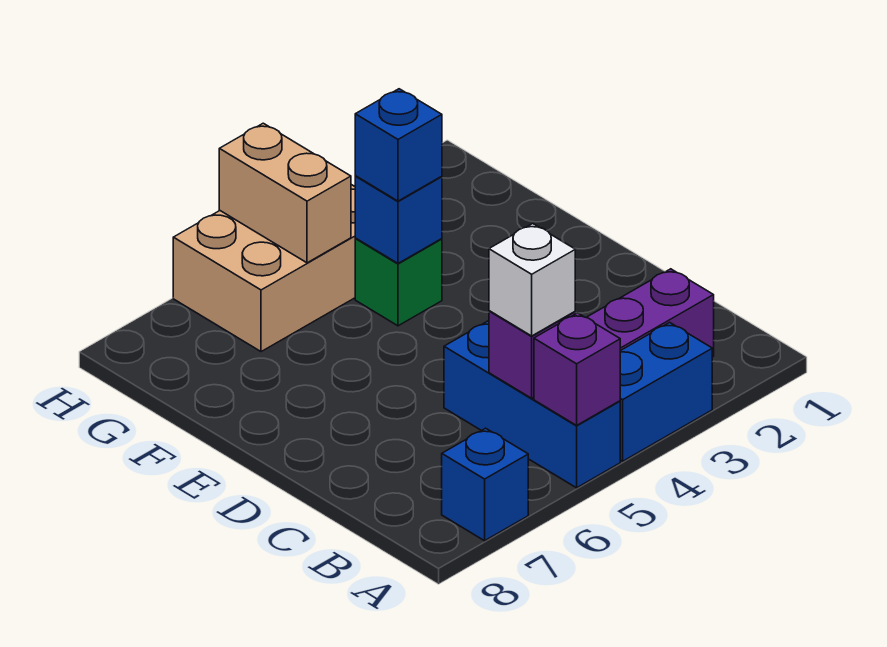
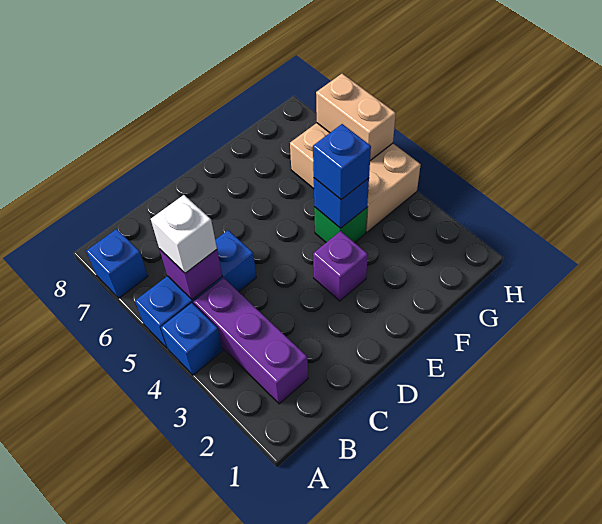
blue 1x2 brick [620,322,712,461] -> blue 1x1 brick [161,303,223,375]
purple 1x1 brick [534,313,620,425] -> purple 1x1 brick moved to [313,231,368,301]
tan 1x2 brick [219,123,351,263] -> tan 1x2 brick turned to [316,74,396,161]

